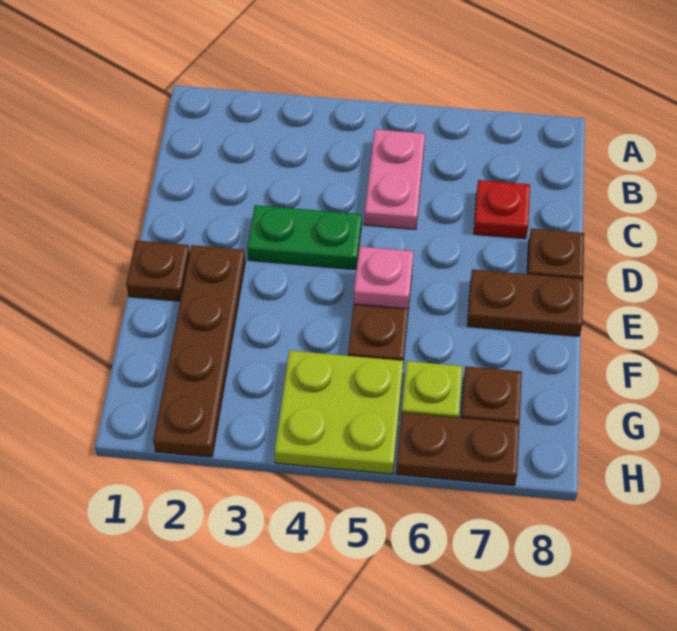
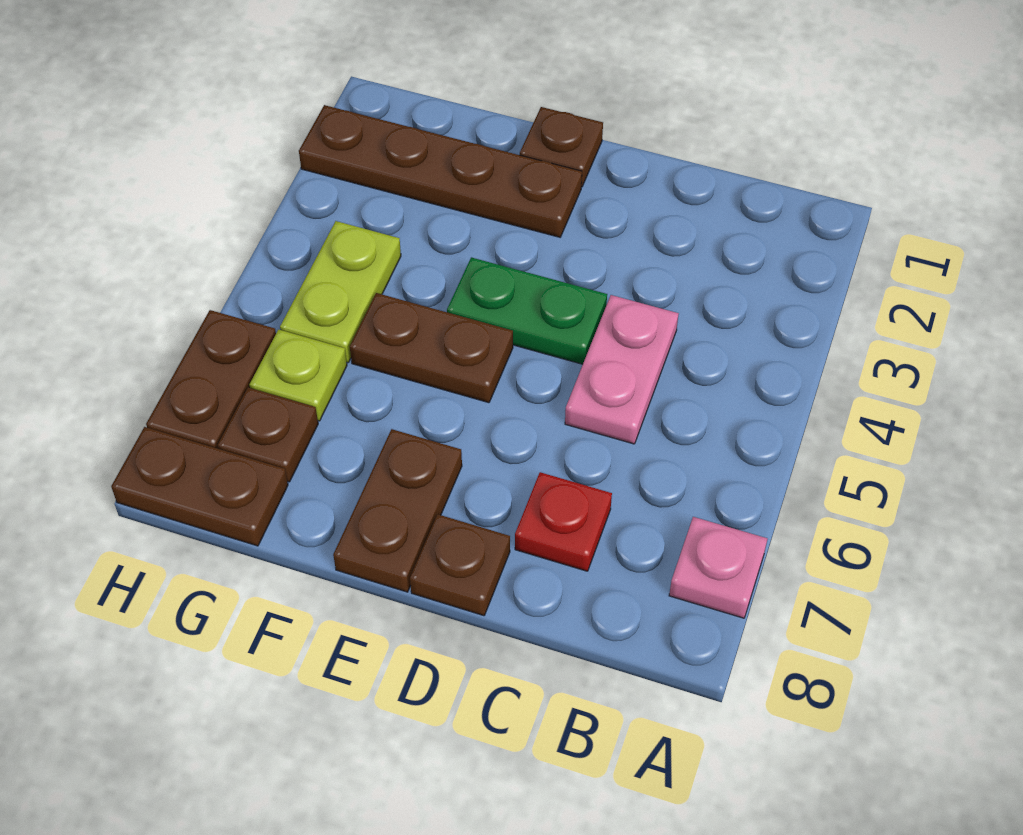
pink 1x2 plate [364,129,425,229] -> pink 1x2 plate turned to [565,295,679,444]
green 1x2 plate [247,205,362,270] -> green 1x2 plate turned to [447,257,607,364]
pink 1x1 plate [354,246,414,309] -> pink 1x1 plate moved to [669,517,767,618]
lime 2x2 plate [274,351,403,474] -> lime 1x2 plate [280,221,401,362]
none -> brown 1x2 plate [111,427,288,546]

